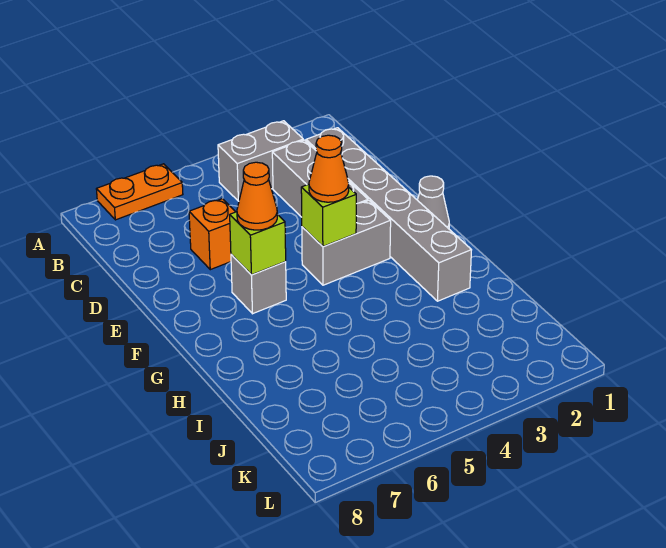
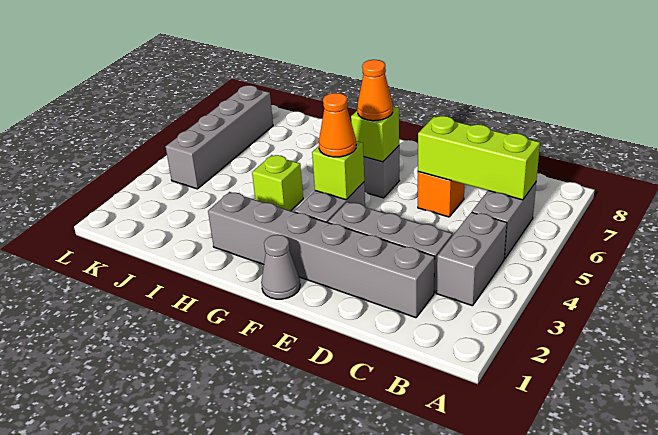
orange 1x2 plate [96,164,183,220] -> none
none -> grey 1x2 brick [472,183,536,259]
none -> lime 1x3 brick [418,116,540,200]
none -> lime 1x1 brick [252,155,303,211]
none -> grey 1x4 brick [166,85,273,189]

